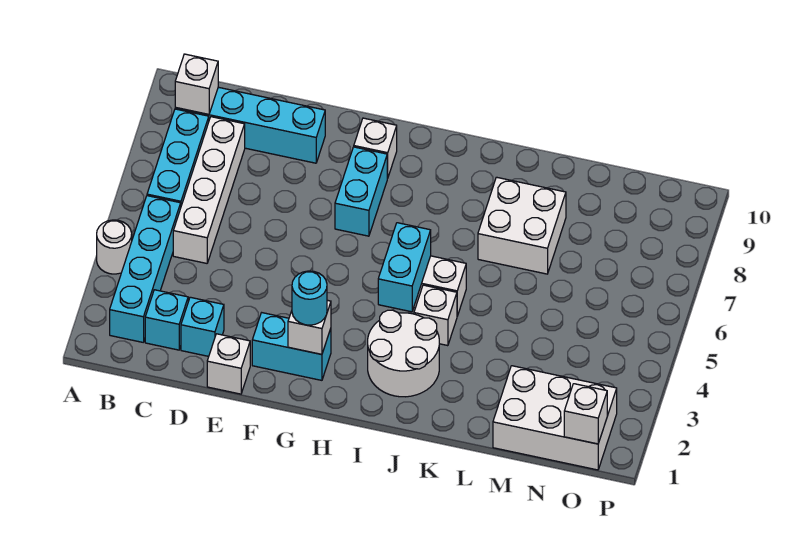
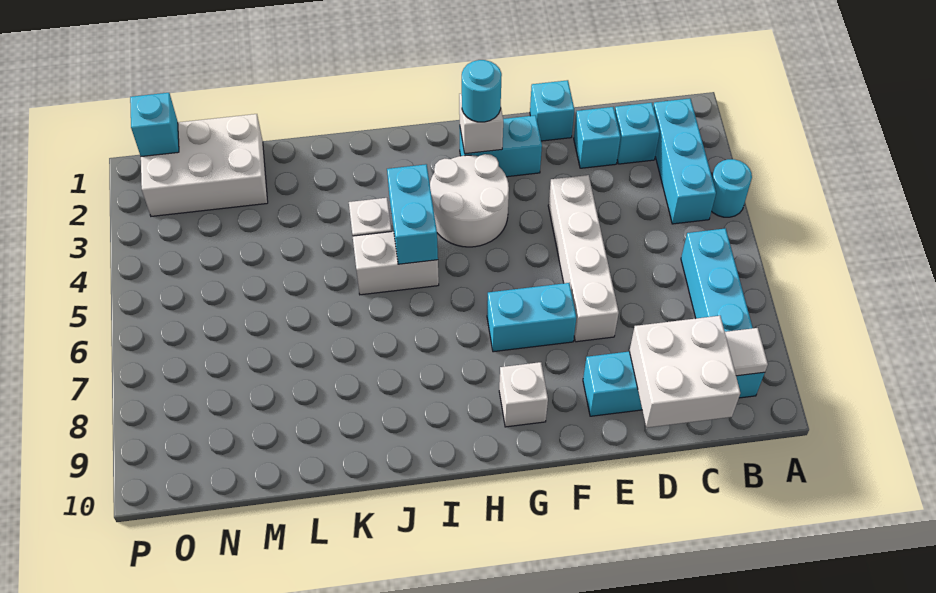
white 1x1 round brick [97,220,132,274] -> cyan 1x1 round brick [712,159,752,217]
cyan 1x4 brick [110,196,181,342] -> cyan 1x3 brick [653,98,716,224]
white 1x1 brick [175,54,218,114] -> white 1x1 tile [725,328,768,376]
white 1x4 brick [173,117,245,263] -> white 1x4 brick moved to [548,175,619,342]
white 1x1 brick [207,334,250,394] -> cyan 1x1 brick [530,80,574,141]
cyan 1x2 brick [335,147,387,236] -> cyan 1x2 brick turned to [487,283,576,352]
white 2x2 round brick [368,310,439,397] -> white 2x2 round brick moved to [430,154,509,247]
white 2x2 brick [478,177,566,274] -> white 2x2 brick moved to [630,316,740,428]
white 1x1 brick [564,384,607,444] -> cyan 1x1 brick [130,93,179,156]

